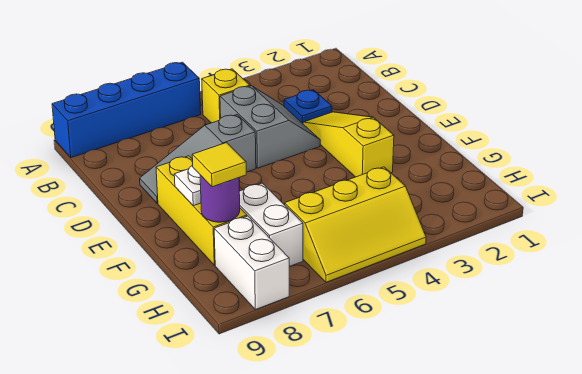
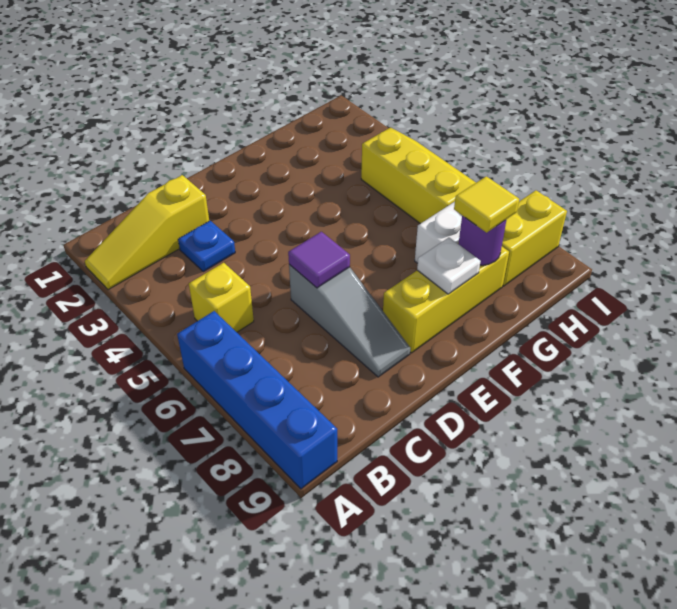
grey 2x2 slope [220,86,320,168] -> none
yellow 1x3 slope [303,112,394,177] -> yellow 1x3 slope moved to [85,175,209,290]
none -> purple 1x1 tile [288,232,350,288]
white 1x2 brick [214,216,289,310] -> yellow 1x2 brick [502,190,567,286]

